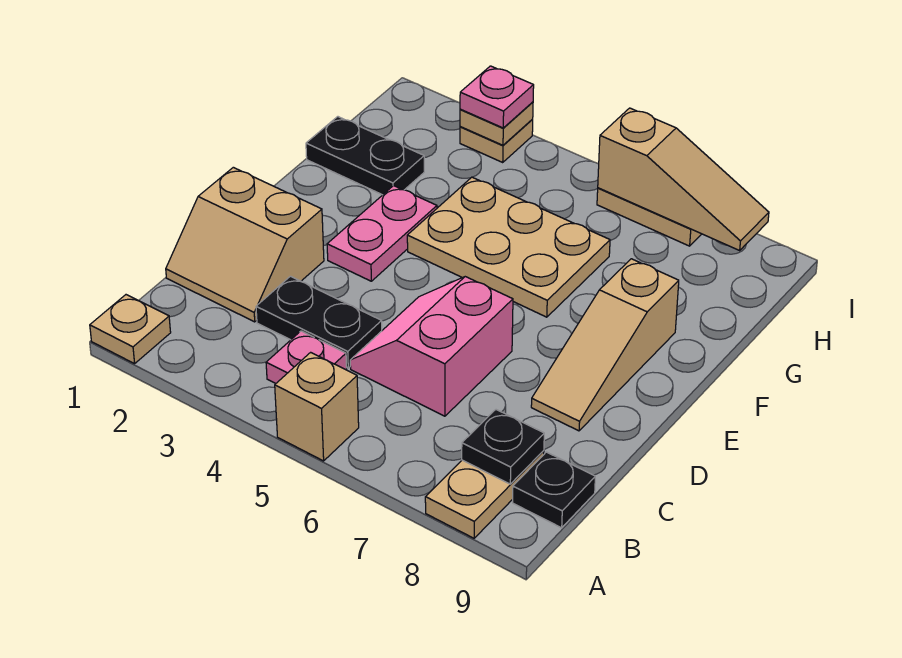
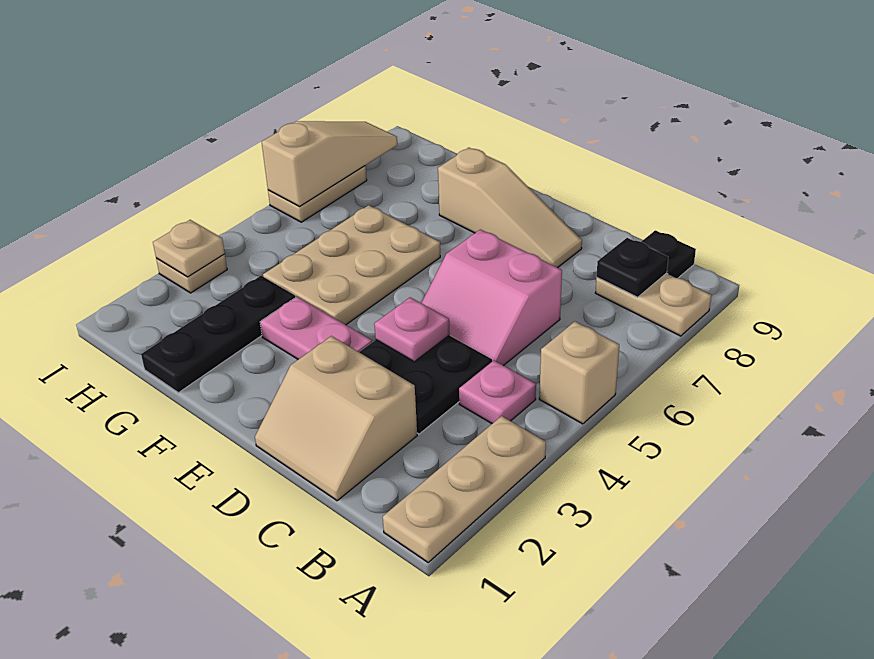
tan 1x1 plate [90,295,171,364] -> tan 1x3 plate [383,416,546,562]
tan 2x2 slope [166,167,324,322] -> tan 2x2 slope turned to [255,336,417,501]
black 1x2 plate [256,276,382,368] -> black 2x2 plate [360,335,492,434]
black 1x2 plate [306,117,424,195] -> black 1x3 plate [141,276,296,393]
pink 1x1 plate [460,66,534,128] -> pink 1x1 plate moved to [374,297,450,362]

